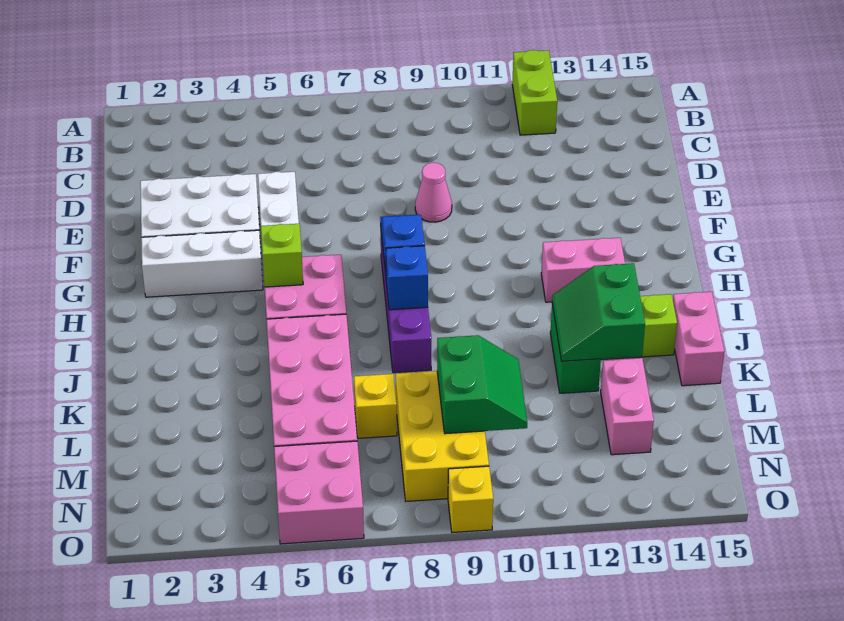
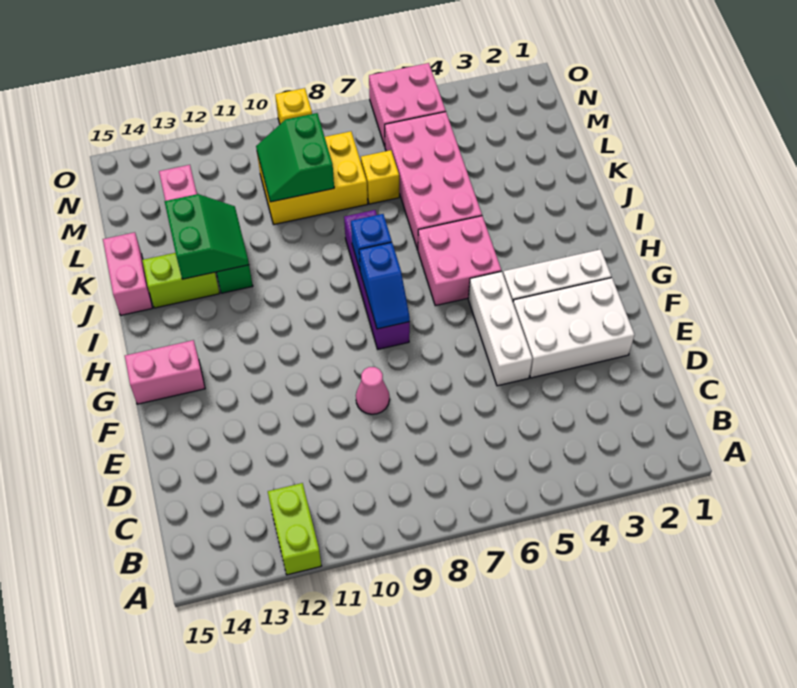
lime 1x1 brick [261,224,303,287] -> none
pink 1x2 brick [541,238,625,302] -> pink 1x2 brick moved to [125,340,205,404]
yellow 2x3 brick [396,371,489,501] -> yellow 2x3 brick turned to [257,131,368,224]

